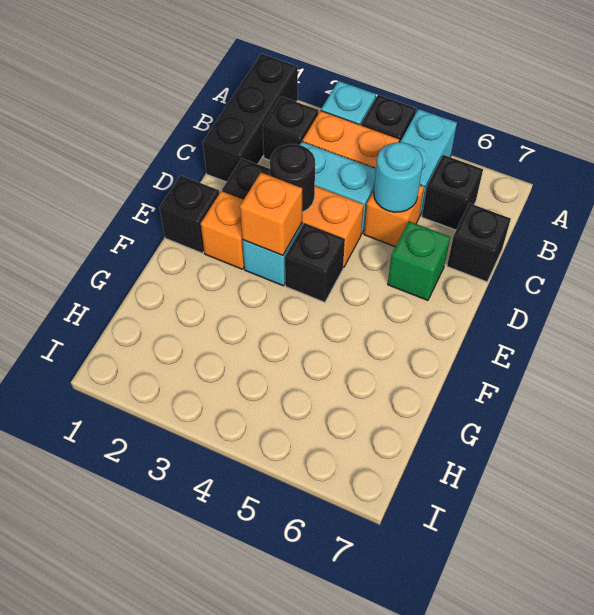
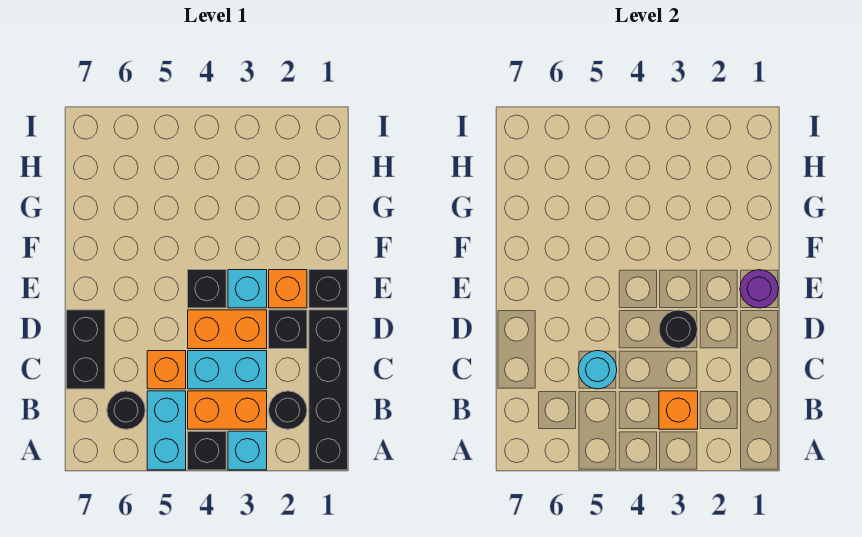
black 1x3 brick [203,54,298,182] -> black 1x4 brick [309,310,348,470]
black 1x1 brick [263,97,318,160] -> black 1x1 round brick [269,391,307,429]
black 1x1 brick [422,155,483,230] -> black 1x1 round brick [107,391,145,429]
black 1x1 brick [447,203,511,282] -> black 1x2 brick [66,310,105,389]
green 1x1 brick [388,221,450,300] -> none
none -> purple 1x1 round brick [740,270,778,308]
orange 1x1 brick [240,173,302,255] -> orange 1x1 brick moved to [659,391,698,429]

